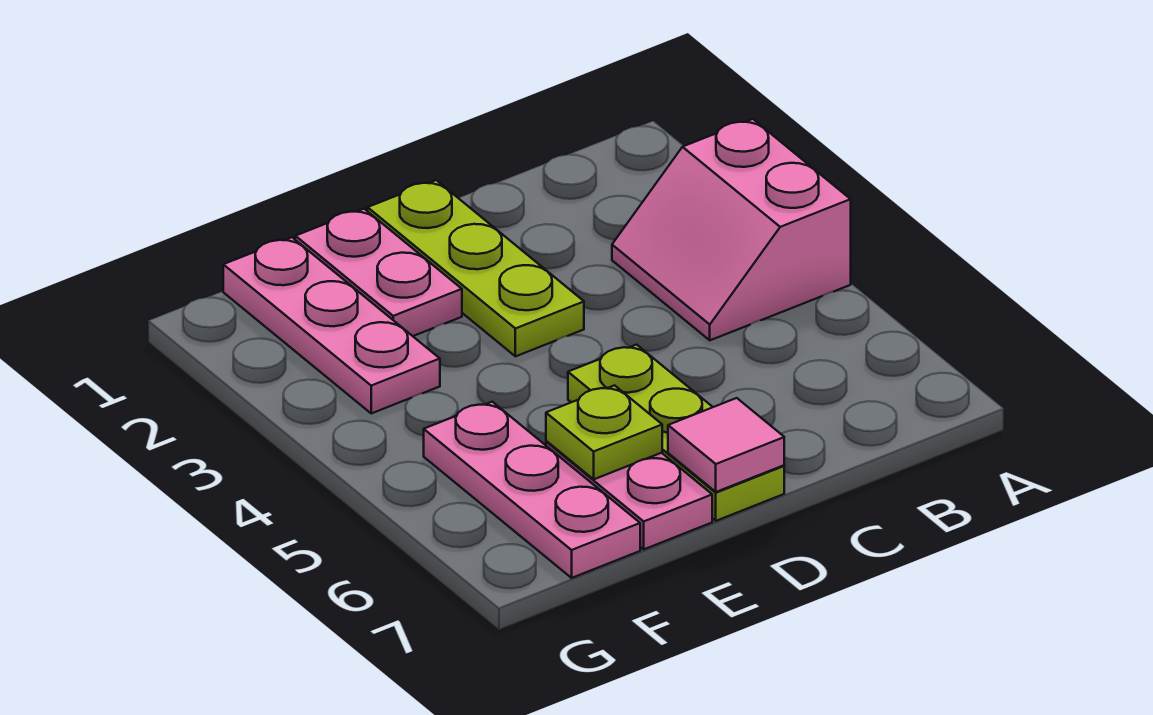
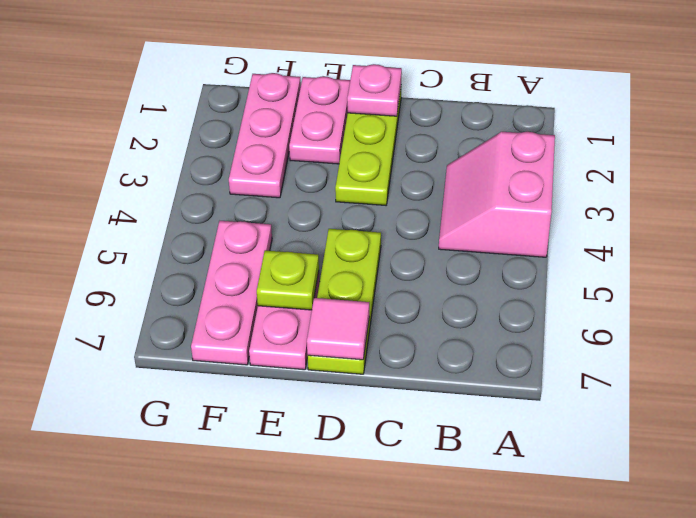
none -> pink 1x1 plate [347,64,402,116]

